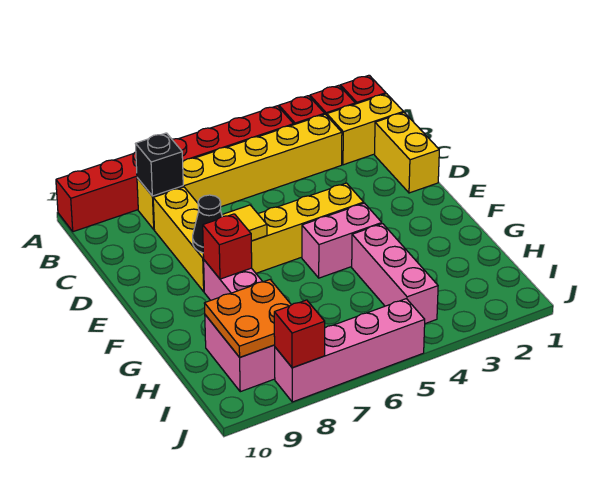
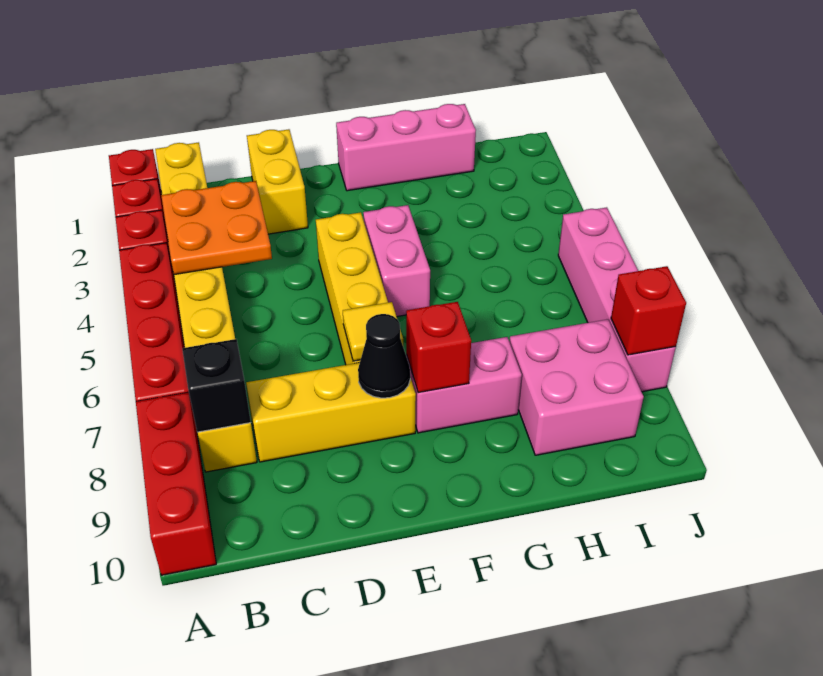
yellow 1x2 brick [375,112,439,193] -> yellow 1x2 brick turned to [247,129,308,234]
pink 1x3 brick [352,224,438,324] -> pink 1x3 brick moved to [336,104,476,191]
orange 2x2 plate [204,280,291,357] -> orange 2x2 plate moved to [161,181,272,275]

